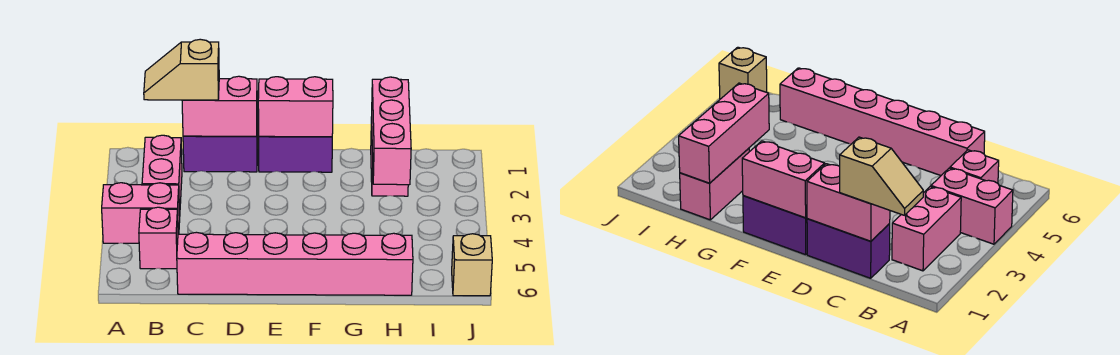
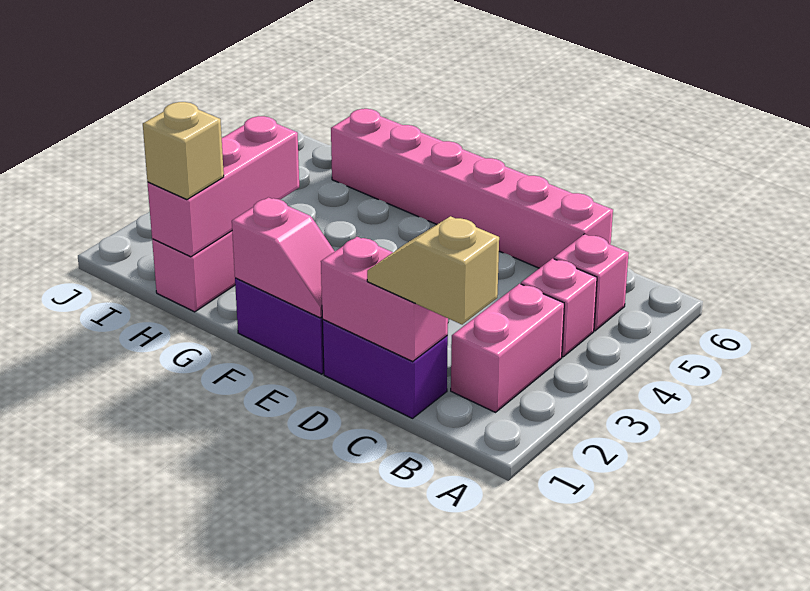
pink 1x2 brick [102,183,180,243] -> pink 1x1 brick [521,258,597,357]
tan 1x2 slope [144,39,219,100] -> tan 1x2 slope turned to [367,216,499,325]
pink 1x2 brick [258,77,333,137] -> pink 1x2 slope [232,197,335,318]
tan 1x1 brick [452,234,492,296] -> tan 1x1 brick moved to [143,102,224,200]

